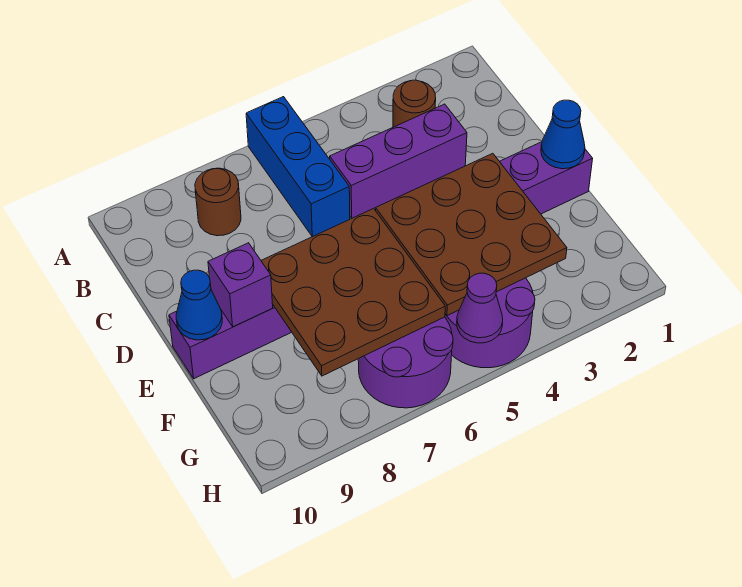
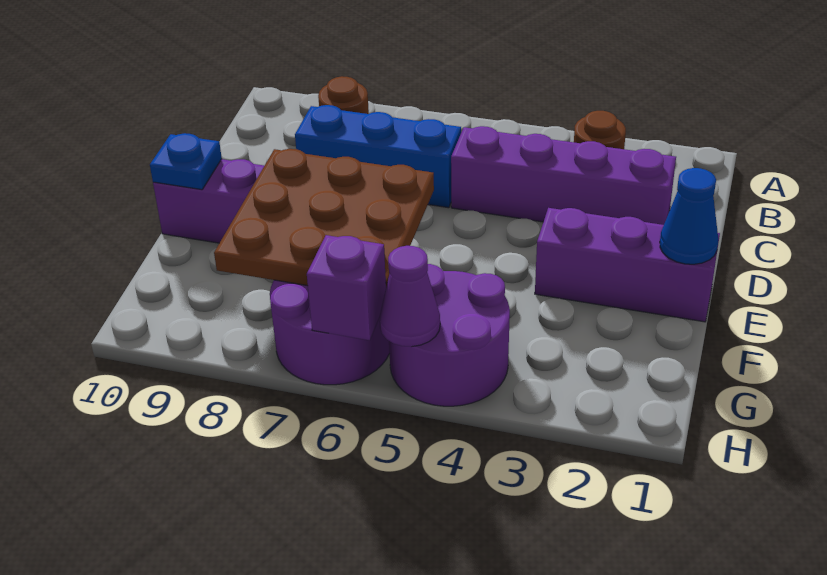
blue 1x3 brick [246,97,350,237] -> blue 1x3 brick turned to [295,105,461,208]
purple 1x3 brick [330,104,467,218] -> purple 1x4 brick [451,126,676,225]
brown 3x3 plate [376,153,567,316] -> none
purple 1x1 brick [208,243,273,327] -> purple 1x1 brick moved to [307,235,386,340]
blue 1x1 cone [176,270,222,340] -> blue 1x1 plate [150,133,222,190]

